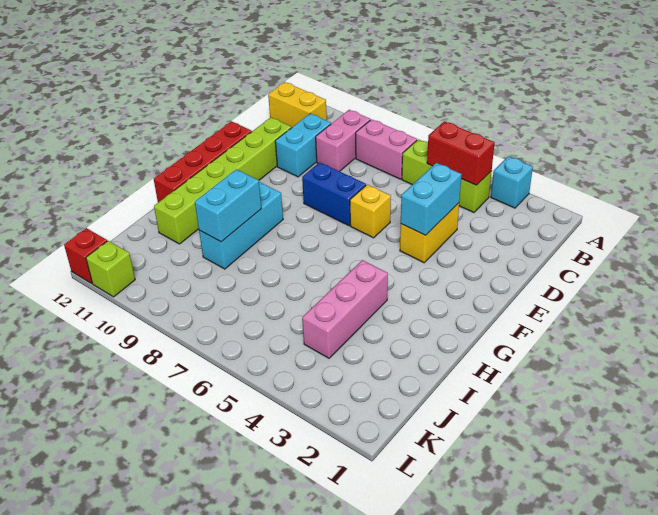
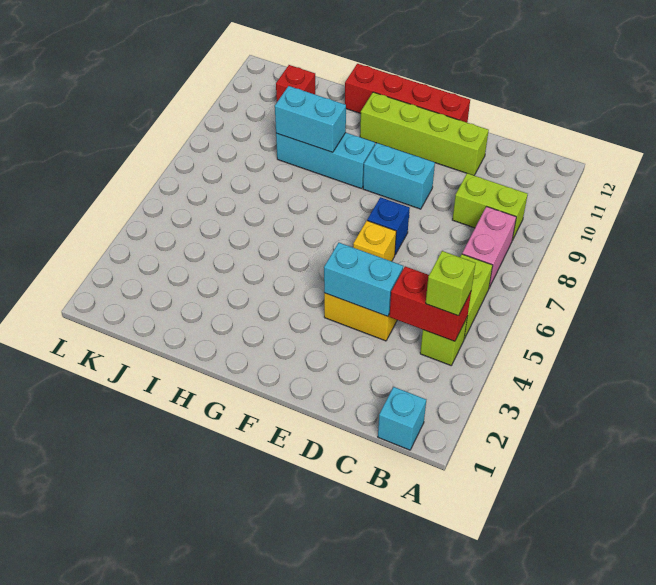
cyan 1x1 brick [491,156,533,208] -> cyan 1x1 brick moved to [378,387,426,450]
red 1x2 brick [427,121,495,185] -> red 1x2 brick turned to [389,266,471,341]
pink 1x2 brick [316,110,370,171] -> lime 1x2 brick [452,173,528,240]
yellow 1x2 brick [268,82,327,127] -> none
cyan 1x2 brick [275,114,331,177] -> cyan 1x2 brick moved to [363,143,435,209]
lime 1x6 brick [154,118,292,244] -> lime 1x4 brick [360,92,489,175]
blue 1x2 brick [302,162,366,226] -> blue 1x1 brick [367,197,410,255]
pink 1x3 brick [302,260,388,358] -> none
lime 1x1 brick [86,241,135,297] -> lime 1x1 brick moved to [426,251,475,316]
red 1x1 brick [64,228,107,283] -> red 1x1 brick moved to [276,65,315,102]

